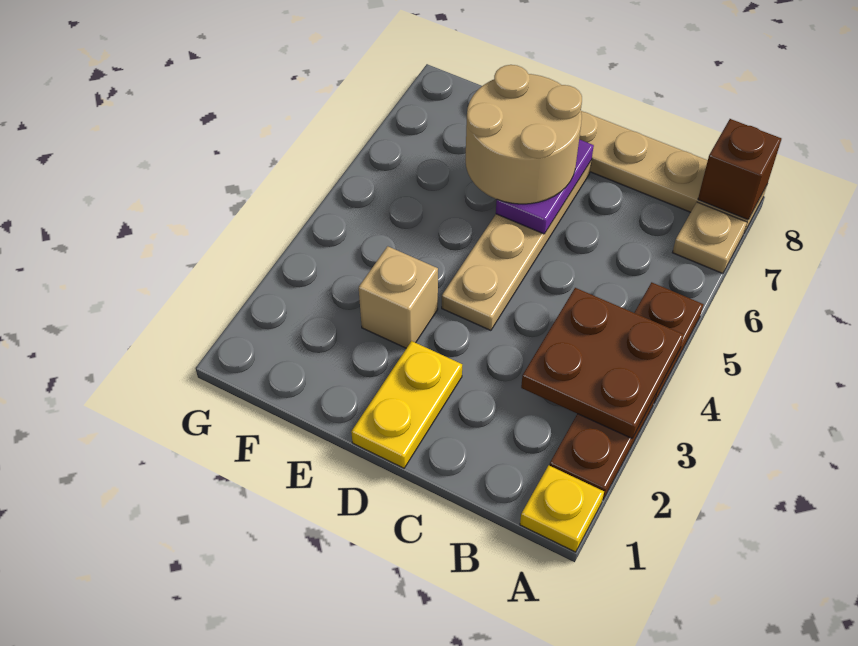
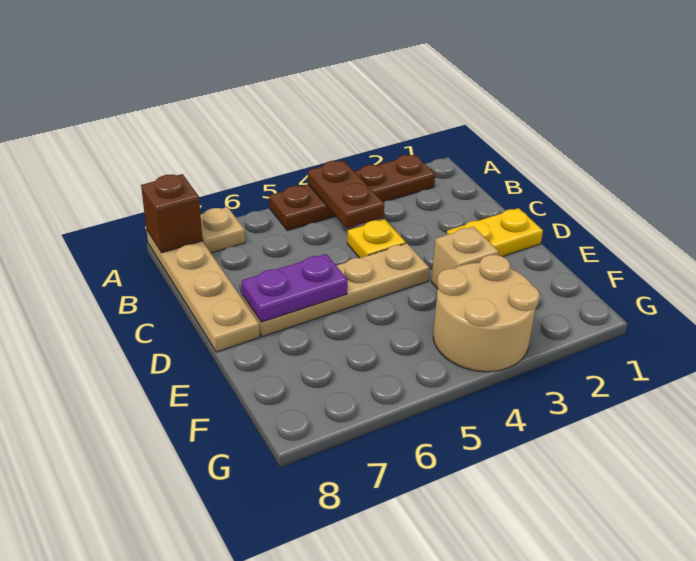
yellow 1x1 plate [520,465,604,552] -> yellow 1x1 plate moved to [347,219,406,258]
brown 2x2 plate [521,288,684,438] -> brown 1x2 plate [308,161,384,228]
tan 2x2 round brick [465,65,582,204] -> tan 2x2 round brick moved to [433,255,540,372]

